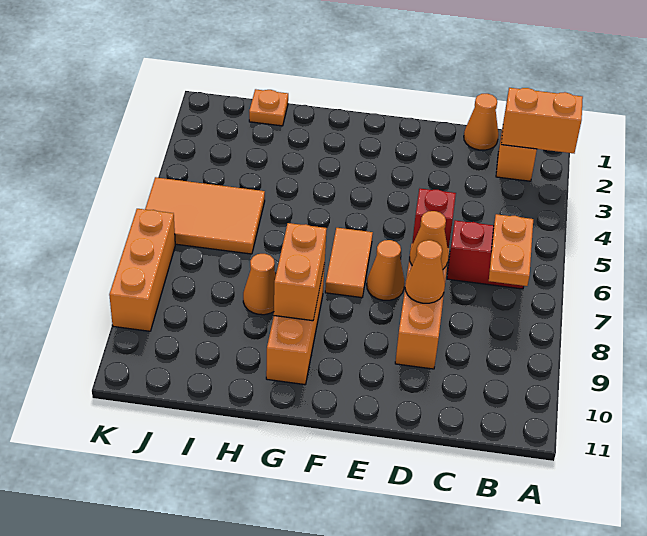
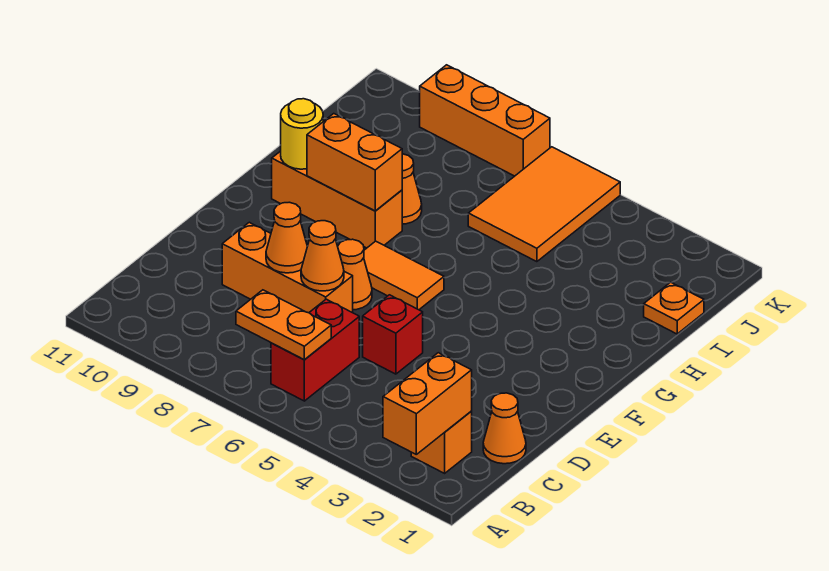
none -> yellow 1x1 round brick [281,99,323,169]

